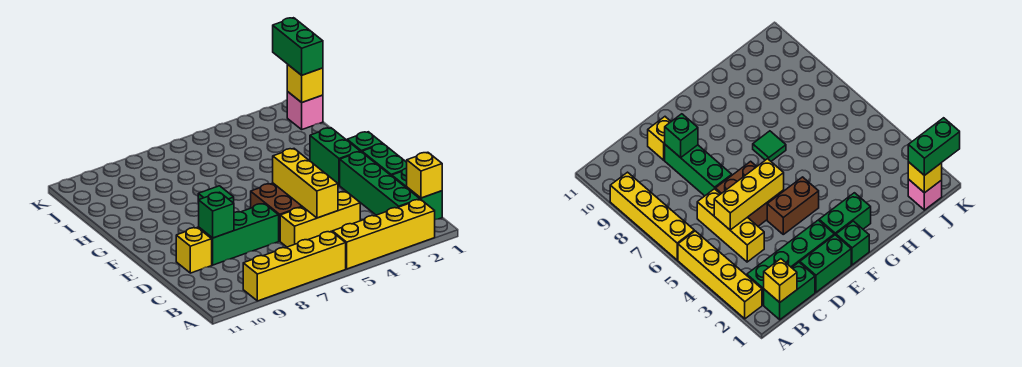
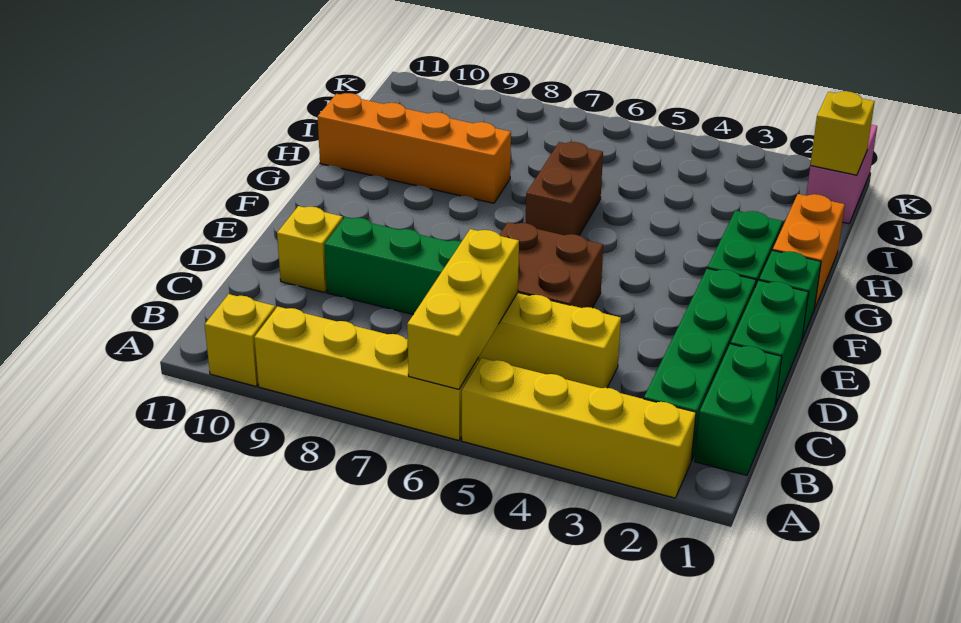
yellow 1x1 brick [407,152,442,198] -> yellow 1x1 brick moved to [205,294,275,386]
yellow 1x3 brick [273,149,338,218] -> yellow 1x3 brick moved to [407,229,519,389]
green 1x1 brick [199,192,234,238] -> none
brown 1x2 brick [767,177,819,234] -> brown 1x2 brick moved to [526,142,603,235]
none -> orange 1x2 brick [773,194,845,309]
green 1x1 tile [198,186,234,203] -> none
none -> orange 1x4 brick [317,93,511,203]
pink 1x1 brick [287,92,323,129] -> pink 1x2 brick [806,125,877,224]
green 1x2 brick [273,18,323,75] -> none

